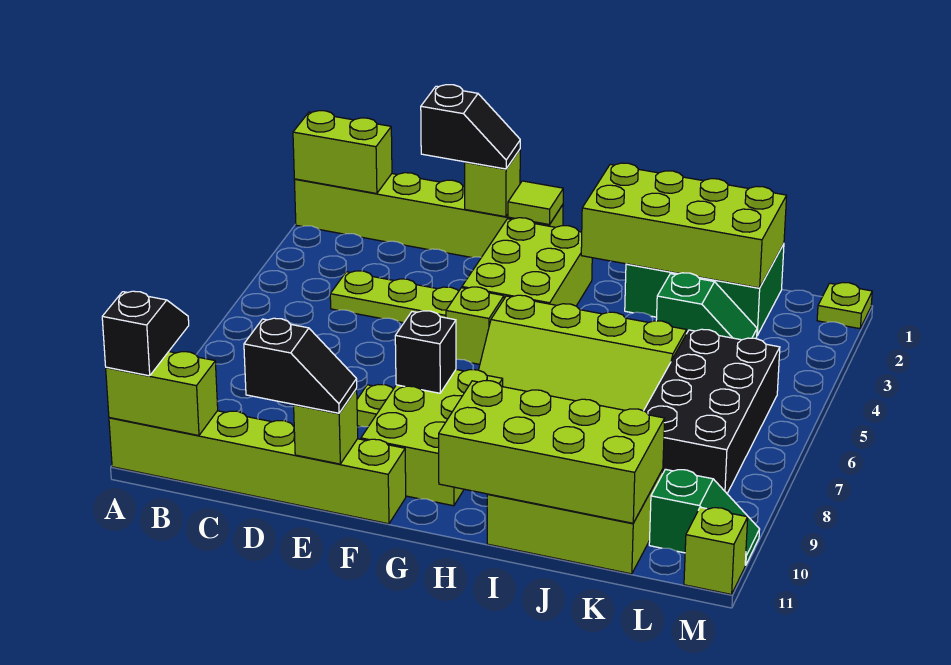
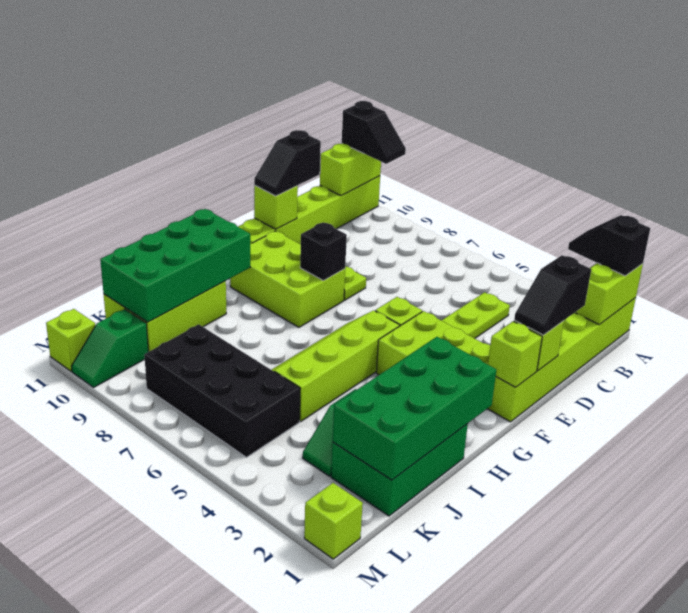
none -> black 1x2 slope [568,215,650,276]
lime 1x1 tile [508,181,563,225] -> lime 1x1 brick [488,321,542,387]
lime 2x4 brick [581,163,787,288] -> green 2x4 brick [332,337,496,480]
lime 2x4 brick [439,381,665,523] -> green 2x4 brick [100,209,250,322]
lime 1x1 plate [817,283,872,329] -> lime 1x1 brick [304,483,363,559]

